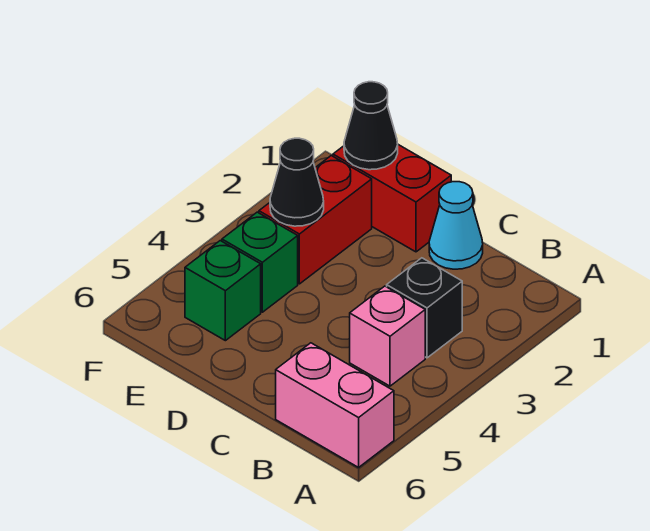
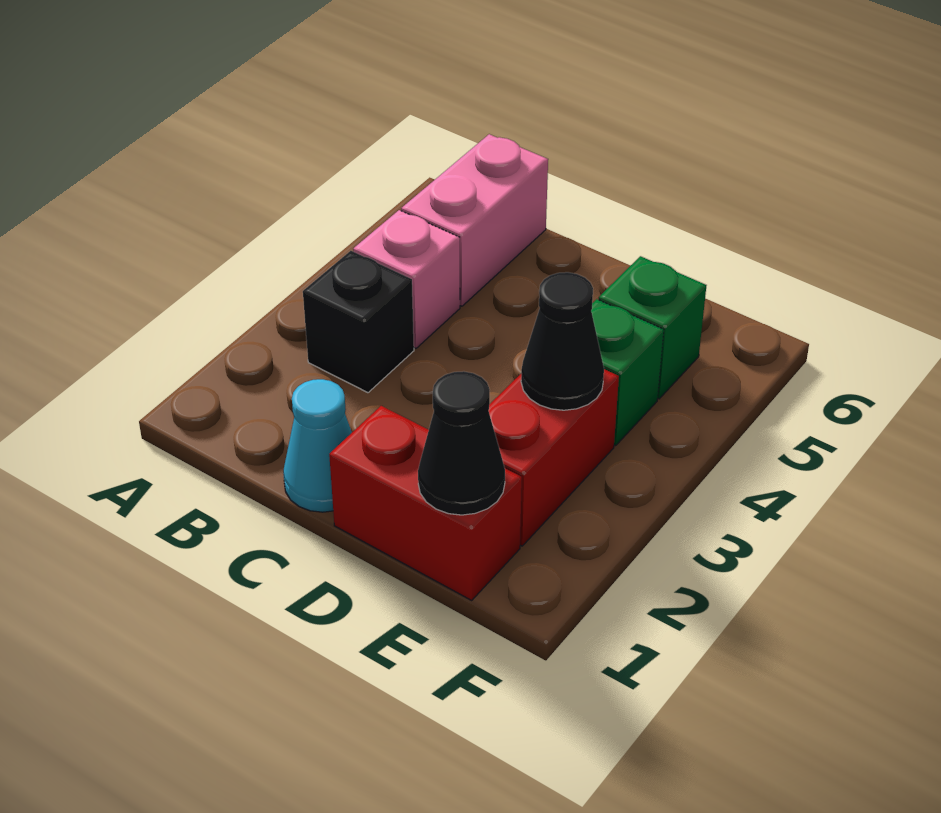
pink 1x2 brick [276,343,394,467] -> pink 1x2 brick turned to [401,134,548,306]

